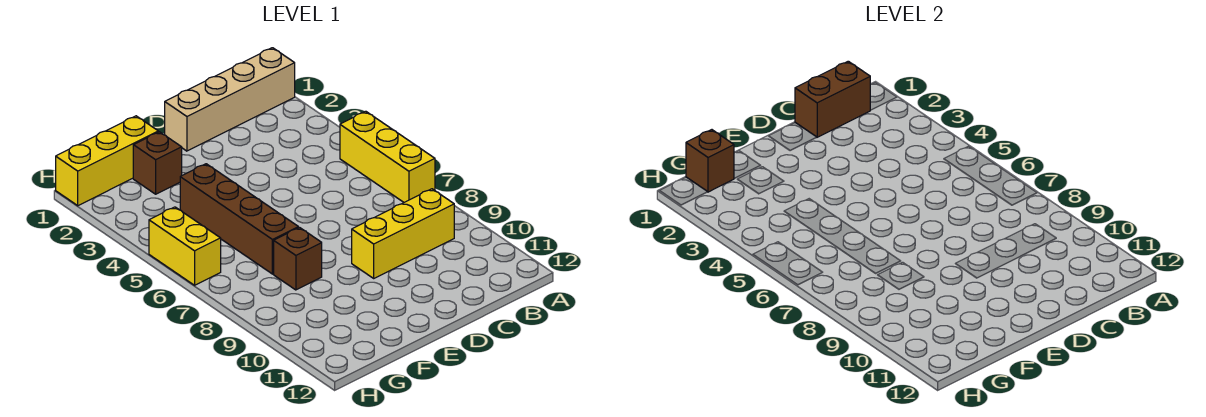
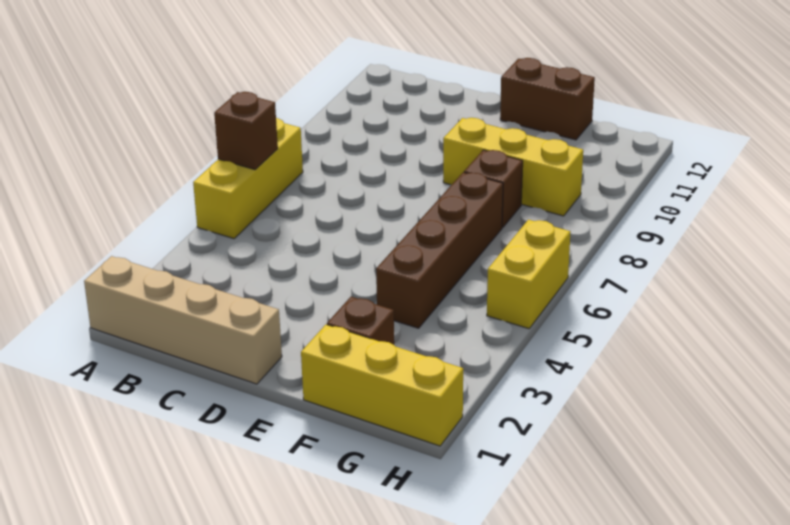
brown 1x2 brick [795,61,870,137] -> brown 1x2 brick moved to [500,58,595,140]
yellow 1x3 brick [352,189,454,278] -> yellow 1x3 brick moved to [443,118,583,216]
brown 1x1 brick [686,130,734,192] -> brown 1x1 brick moved to [214,92,278,170]

